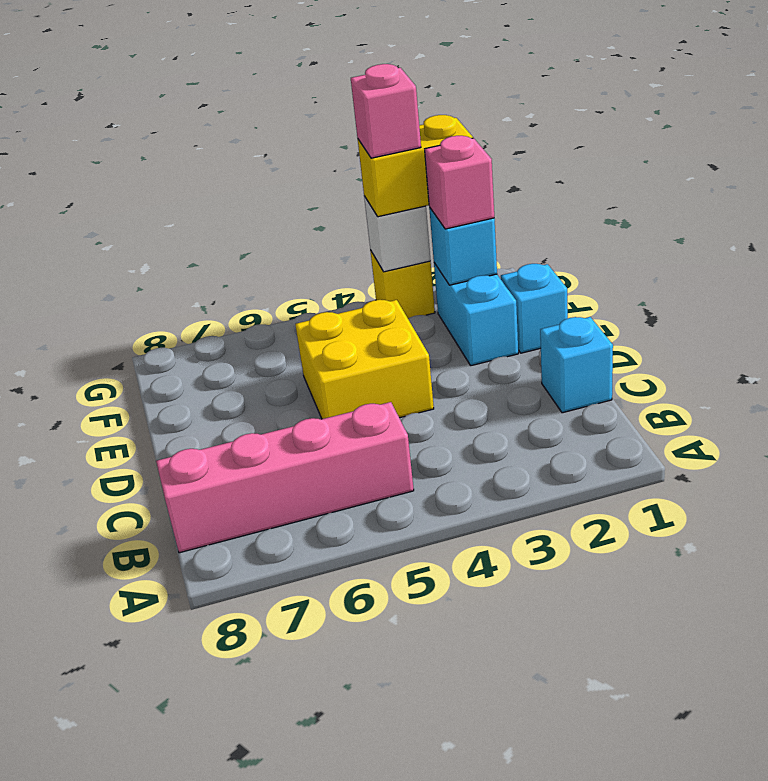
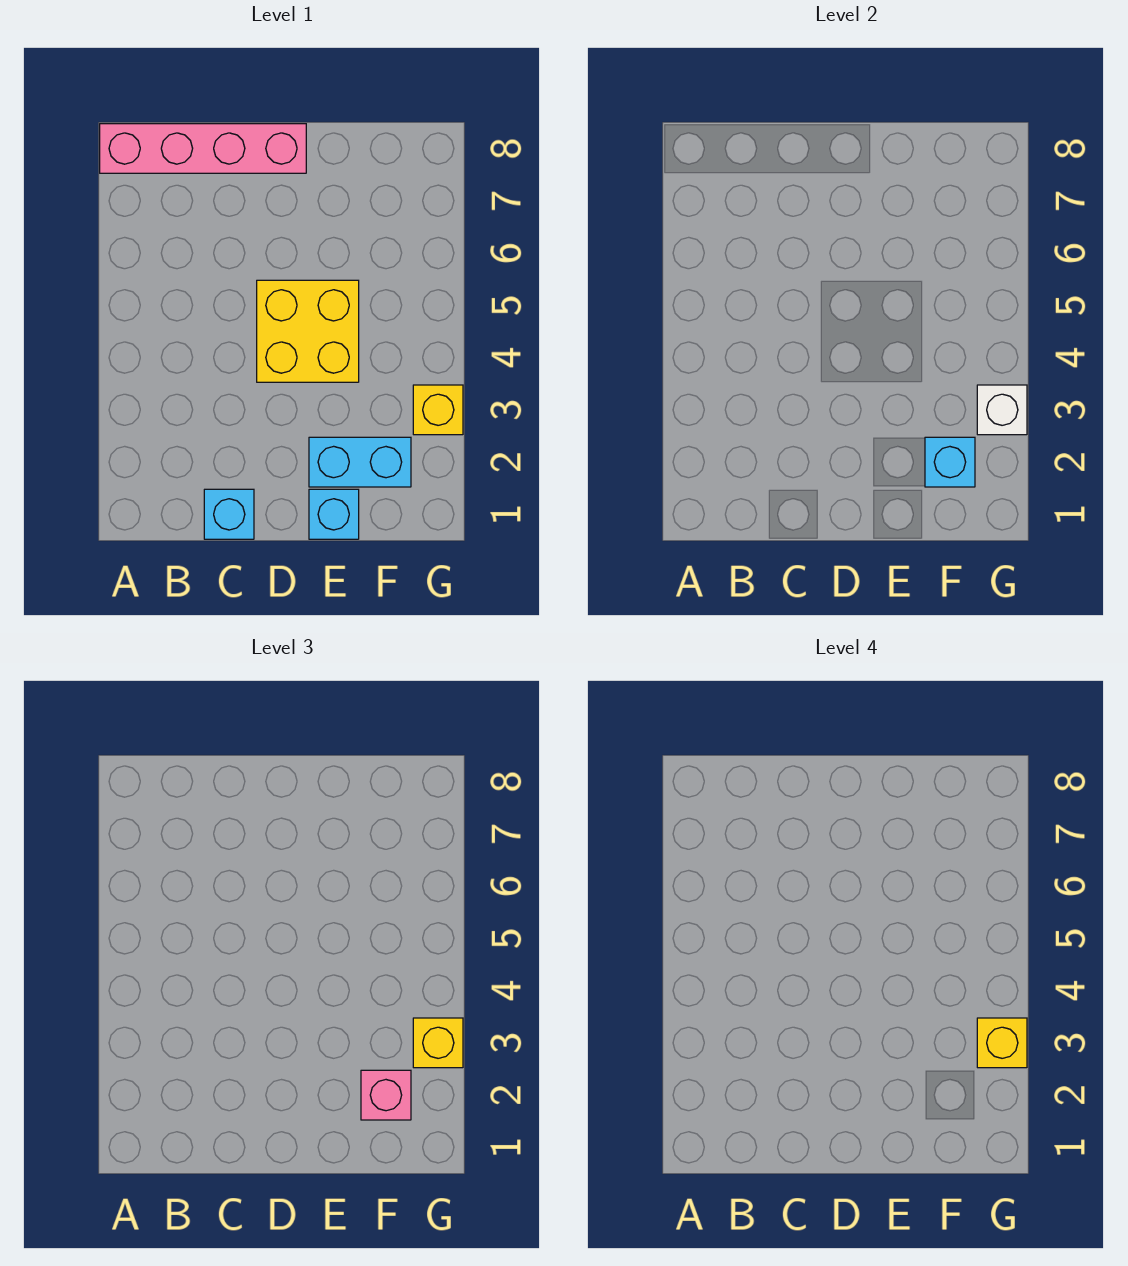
pink 1x4 brick [156,402,414,553] -> pink 1x4 brick turned to [100,124,306,173]
yellow 1x2 brick [358,115,473,217] -> yellow 1x1 brick [413,1018,463,1068]
pink 1x1 brick [351,64,421,158] -> yellow 1x1 brick [977,1018,1027,1068]

